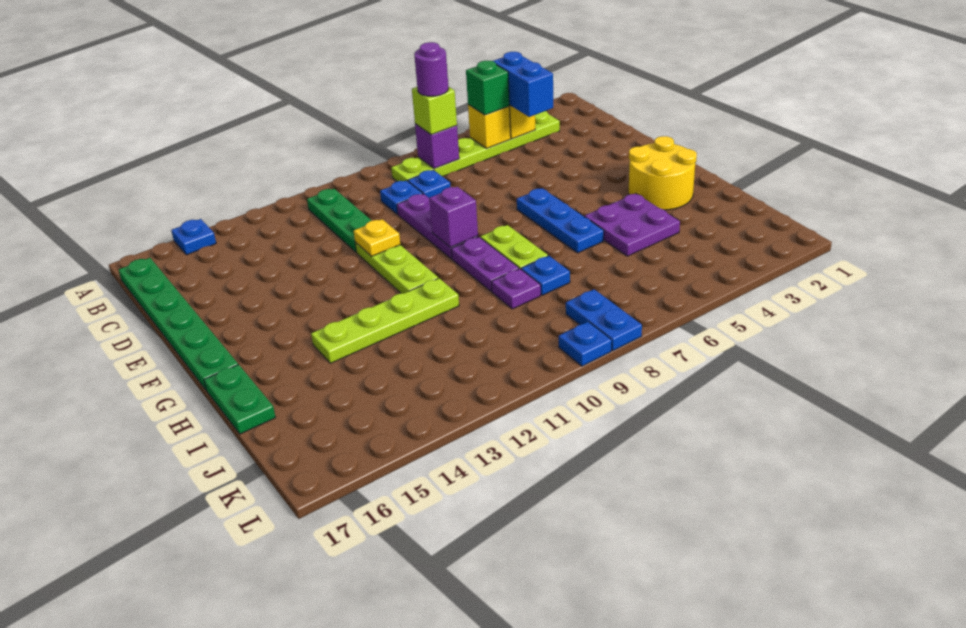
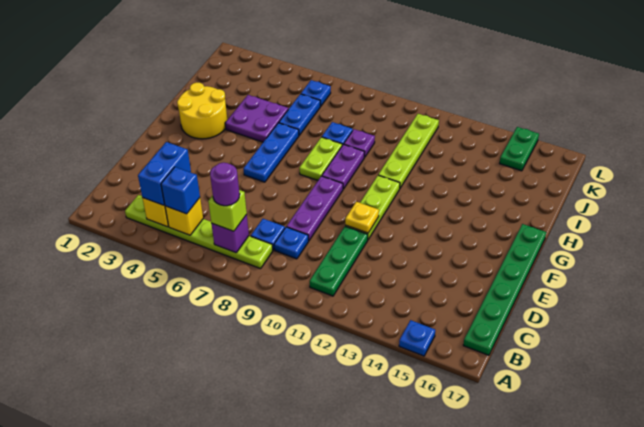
green 1x1 brick [466,61,509,115] -> blue 1x1 brick [161,167,200,214]
purple 1x1 brick [429,187,478,247] -> none
lime 1x4 plate [311,278,459,363] -> lime 1x4 plate turned to [379,114,439,188]
green 1x2 plate [204,365,276,434] -> green 1x2 plate moved to [500,127,539,171]
blue 1x2 plate [566,289,642,351] -> blue 1x2 plate moved to [279,94,320,135]
blue 1x1 plate [559,322,612,366] -> blue 1x1 plate moved to [301,80,331,106]

